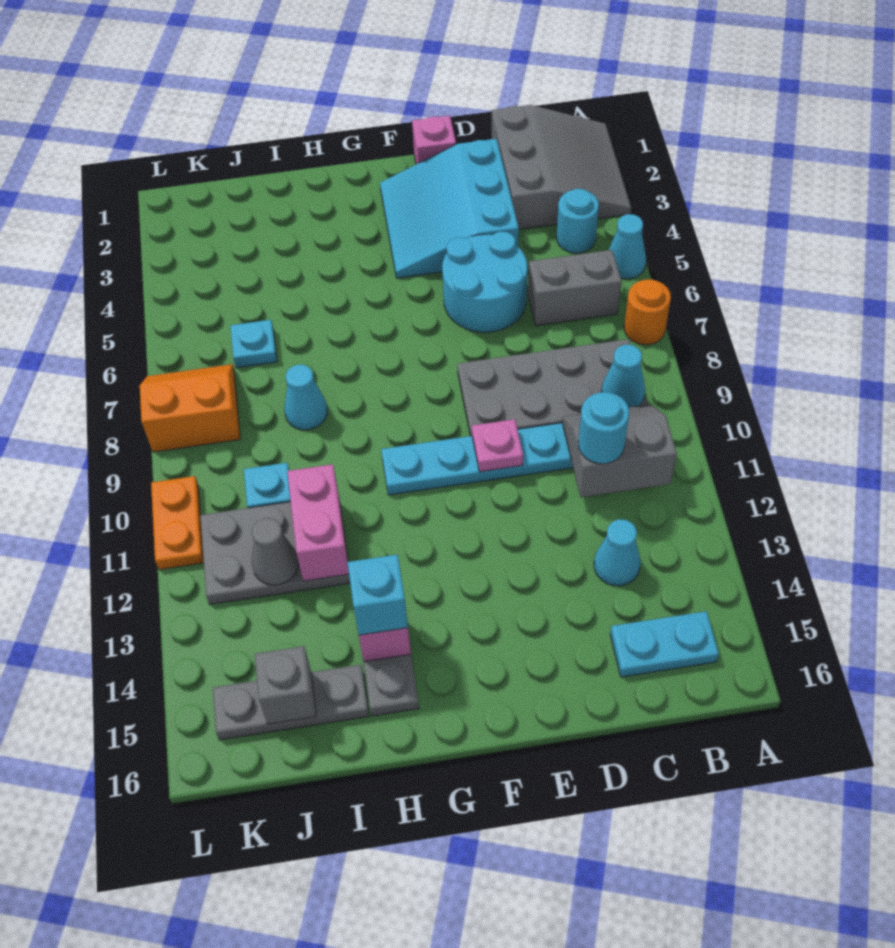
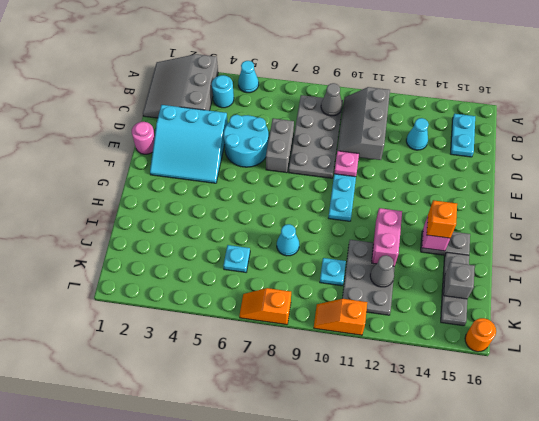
grey 3x3 slope [492,105,631,230] -> grey 3x3 slope turned to [143,54,218,118]
orange 1x1 round brick [624,279,671,345] -> orange 1x1 round brick moved to [465,318,496,352]
grey 1x2 brick [528,250,622,326] -> grey 1x2 brick moved to [266,118,294,173]
cyan 1x1 cone [601,344,645,407] -> grey 1x1 cone [321,83,342,116]
grey 2x2 slope [562,404,677,497] -> grey 2x3 slope [337,87,390,160]
cyan 1x1 round brick [578,392,629,464] -> none
pink 1x1 brick [412,115,456,164] -> pink 1x1 round brick [132,122,155,154]
cyan 1x1 brick [348,555,408,635] -> orange 1x1 brick [427,200,457,238]
pink 1x2 brick [287,464,349,581] -> pink 1x2 brick turned to [372,208,402,266]
orange 2x2 slope [140,364,240,452] -> orange 1x2 slope [239,288,291,325]
orange 1x2 plate [151,476,204,570] -> orange 1x2 slope [314,299,367,335]

